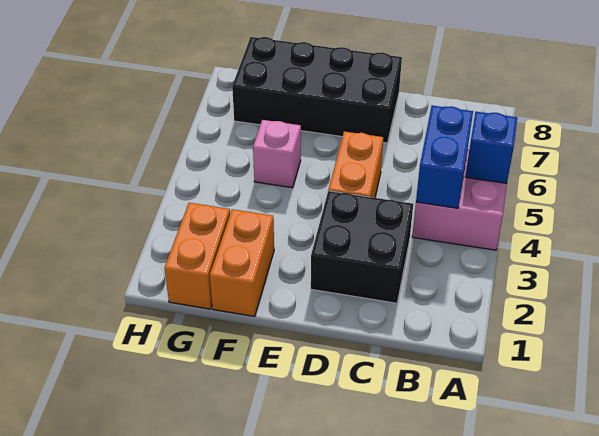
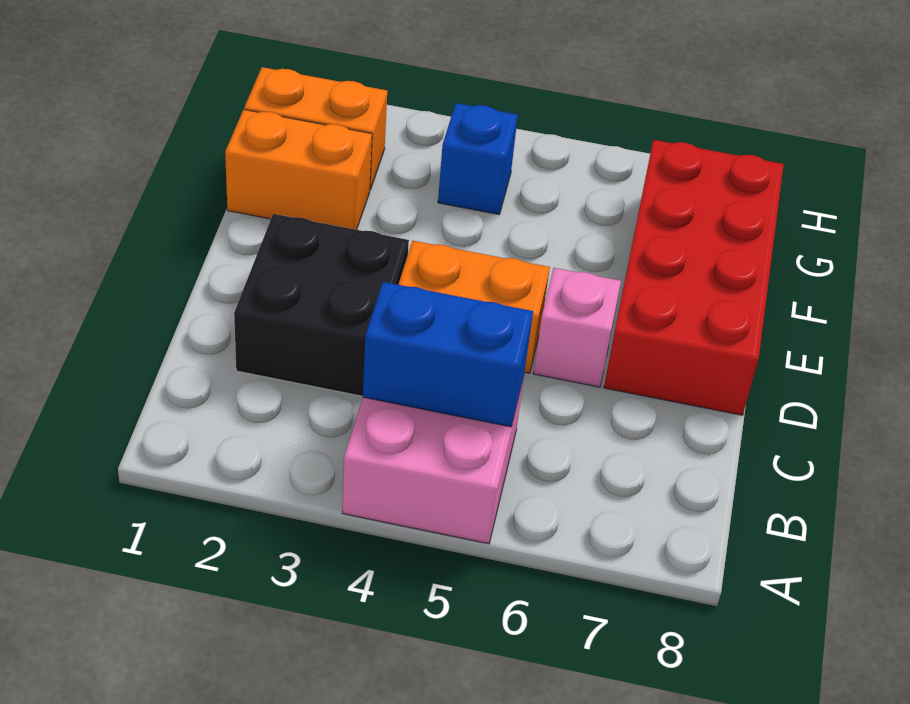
blue 1x1 brick [465,112,517,183] -> blue 1x1 brick moved to [438,103,518,214]
black 2x4 brick [232,37,402,143] -> red 2x4 brick [604,140,784,415]
pink 1x1 brick [253,120,301,188] -> pink 1x1 brick moved to [533,268,621,387]

